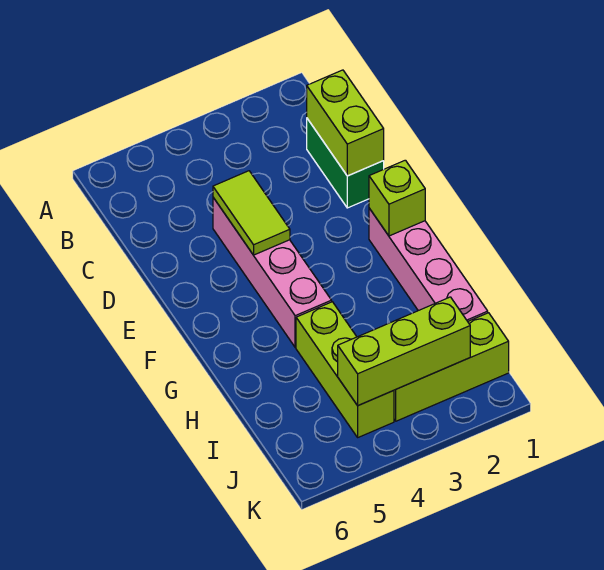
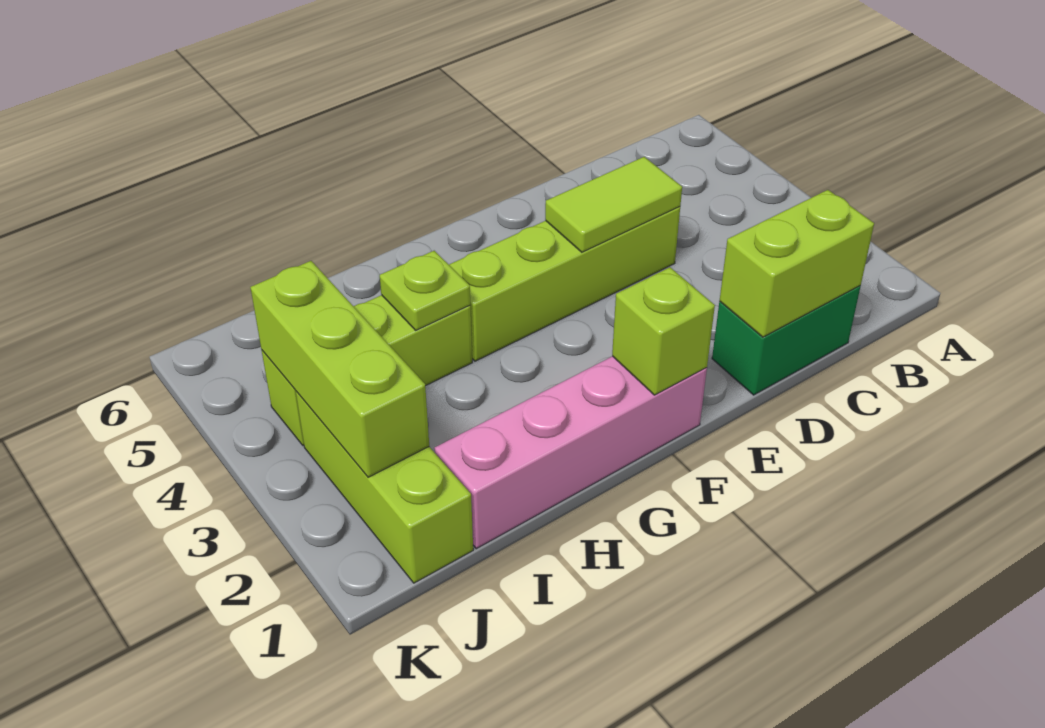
pink 1x4 brick [213,198,332,347] -> lime 1x4 brick [449,207,680,361]
none -> lime 1x1 plate [380,251,470,330]

